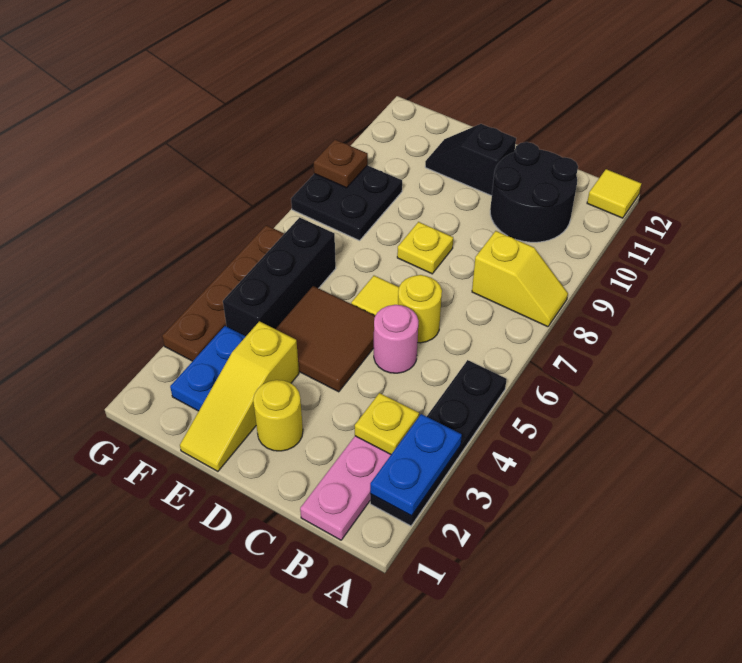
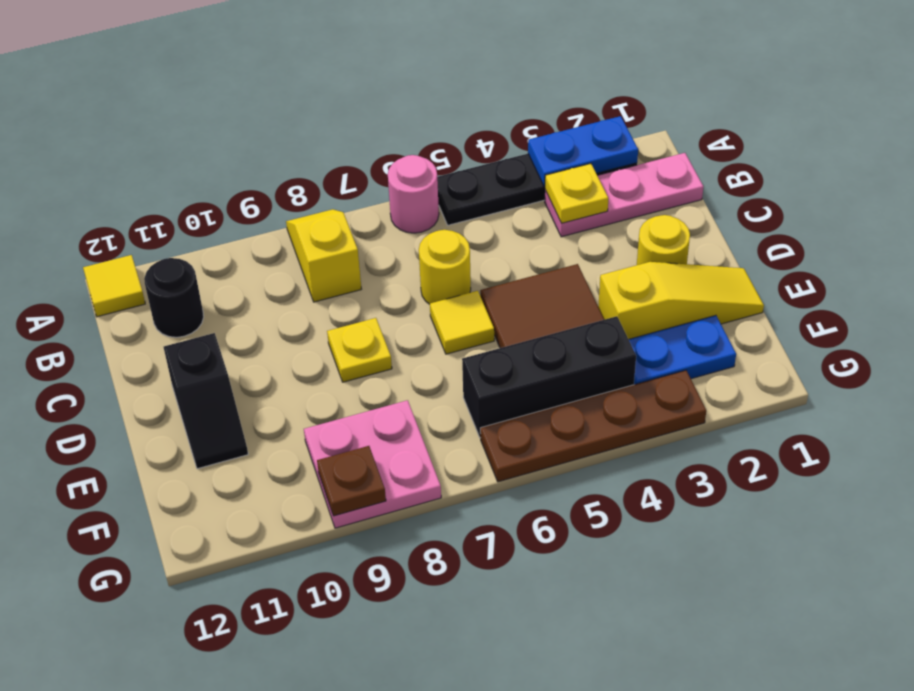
black 2x2 round brick [490,142,578,242] -> black 1x1 round brick [144,258,204,337]
pink 1x1 round brick [374,305,418,373] -> pink 1x1 round brick moved to [388,155,439,233]
black 2x2 plate [291,165,402,241] -> pink 2x2 plate [304,400,441,528]

